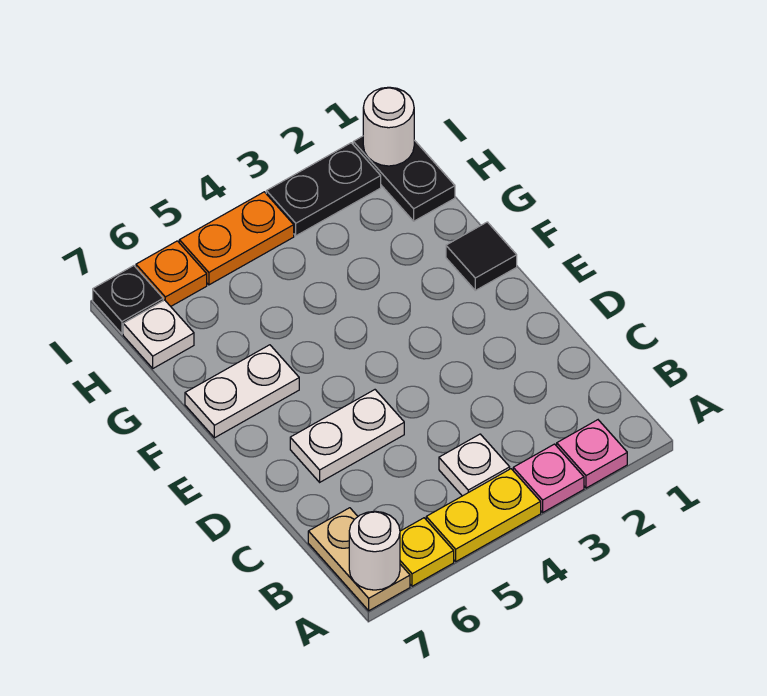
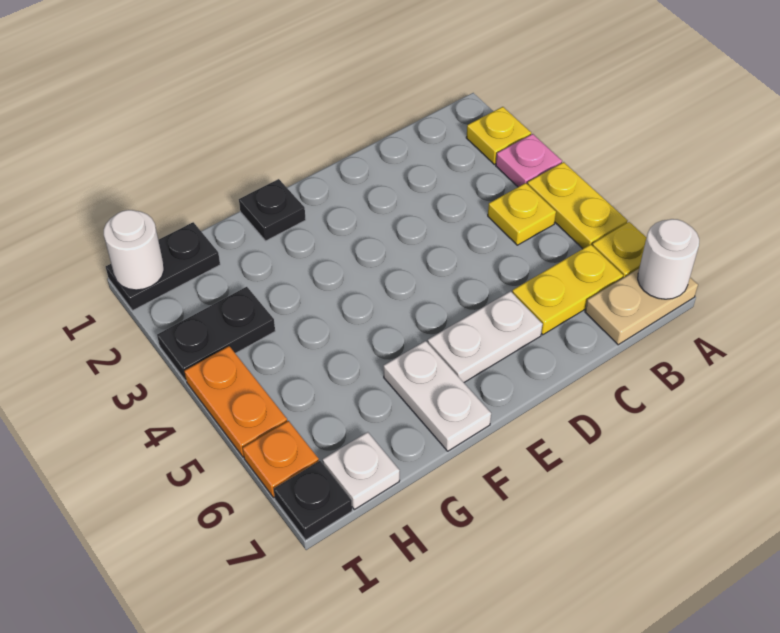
pink 1x1 plate [557,420,627,488] -> yellow 1x1 plate [466,107,531,164]
white 1x1 plate [439,434,510,496] -> yellow 1x1 plate [488,183,556,245]
none -> yellow 1x2 plate [512,244,623,335]
white 1x2 plate [290,390,404,482] -> white 1x2 plate turned to [428,291,543,382]
black 1x1 tile [446,222,517,290] -> black 1x1 plate [239,179,306,241]
black 1x2 plate [266,143,381,236] -> black 1x2 plate turned to [157,287,275,381]

